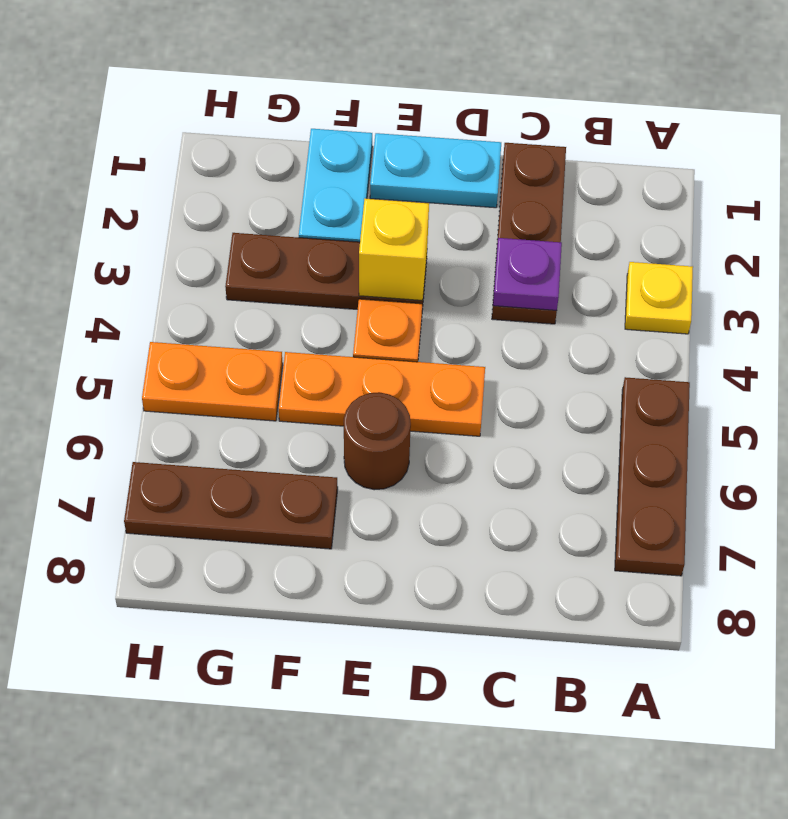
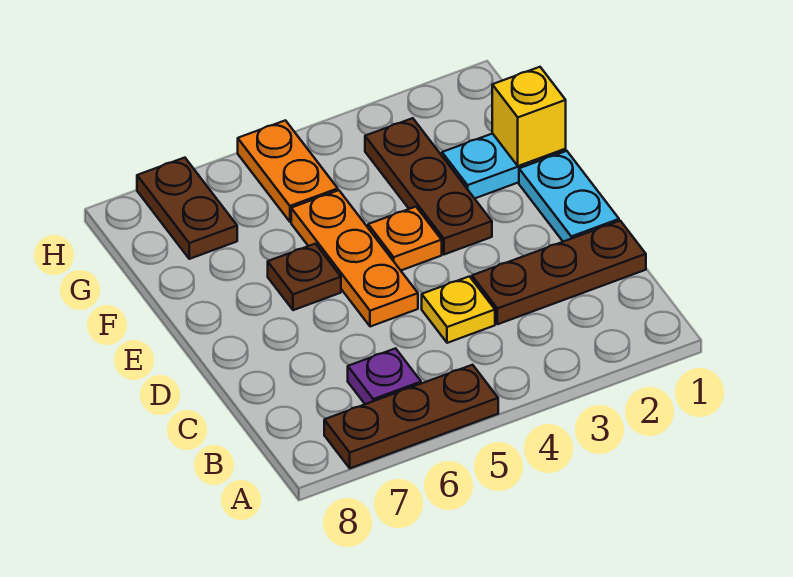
yellow 1x1 plate [625,262,693,334] -> yellow 1x1 plate moved to [422,276,495,343]
purple 1x1 plate [493,238,562,310] -> purple 1x1 plate moved to [348,348,421,404]
yellow 1x1 brick [359,199,429,301] -> yellow 1x1 brick moved to [492,67,566,166]
brown 1x1 round brick [344,392,411,490] -> brown 1x1 plate [268,244,341,310]
brown 1x3 plate [124,462,338,549] -> brown 1x2 plate [137,158,237,259]

